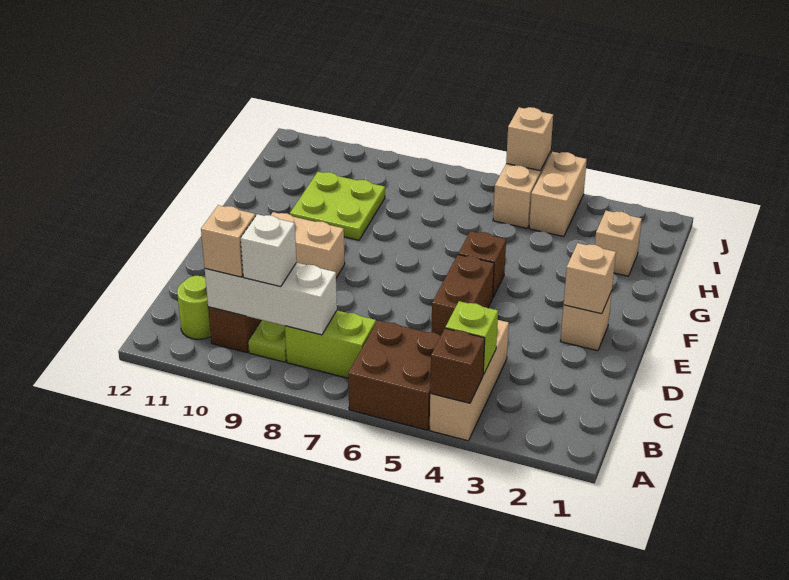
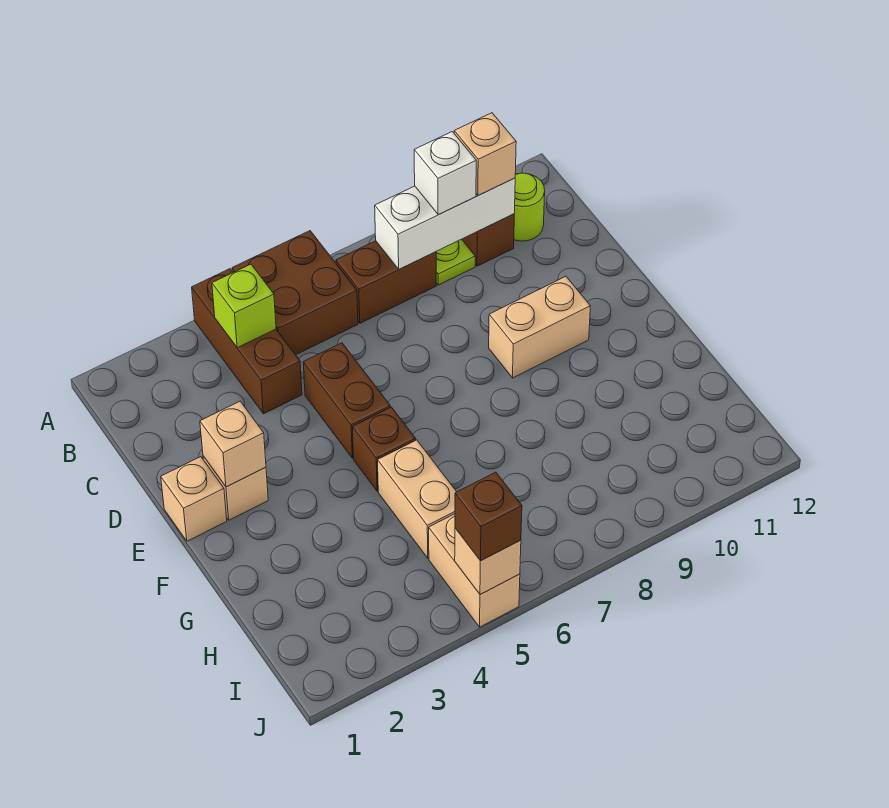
tan 1x3 brick [430,320,509,441] -> brown 1x3 brick [192,269,302,414]
brown 1x1 brick [430,328,485,403] -> brown 1x1 brick moved to [455,472,522,561]
lime 1x2 brick [285,310,376,378] -> brown 1x2 brick [336,241,436,323]
lime 2x2 plate [290,172,385,240] -> none
tan 1x1 brick [595,211,642,276] -> tan 1x1 brick moved to [161,457,227,541]
tan 1x2 brick [529,152,587,237] -> tan 1x2 brick moved to [378,440,456,558]

